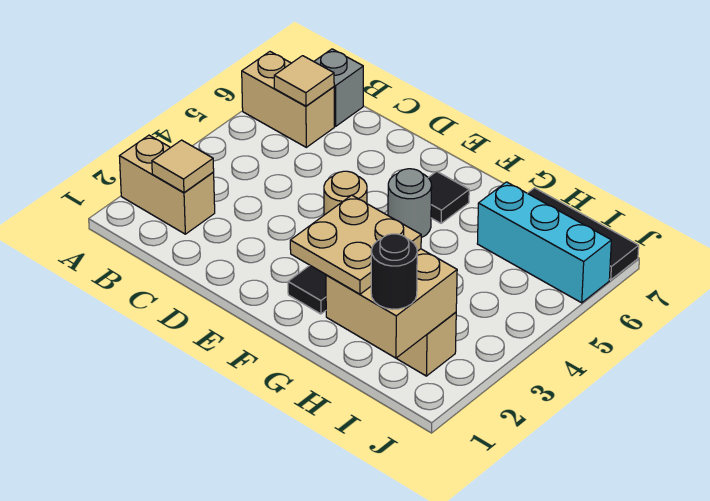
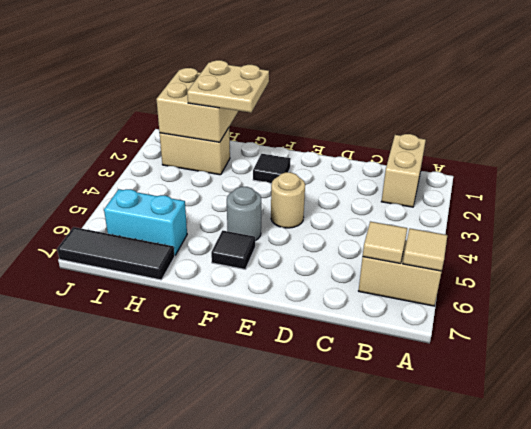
tan 1x2 brick [119,135,215,234] -> tan 1x2 brick turned to [381,134,426,207]
tan 1x1 tile [152,140,214,192] -> tan 1x1 tile moved to [403,229,447,271]
grey 1x1 brick [314,49,363,126] -> none
cyan 1x3 brick [477,182,611,303] -> cyan 1x2 brick [104,189,187,256]
black 1x1 round brick [371,234,417,309] -> none

